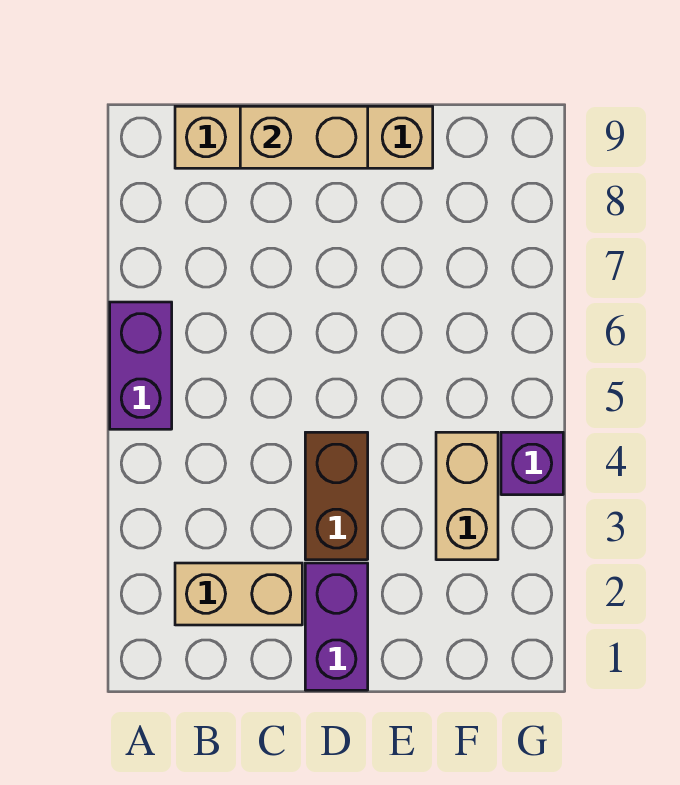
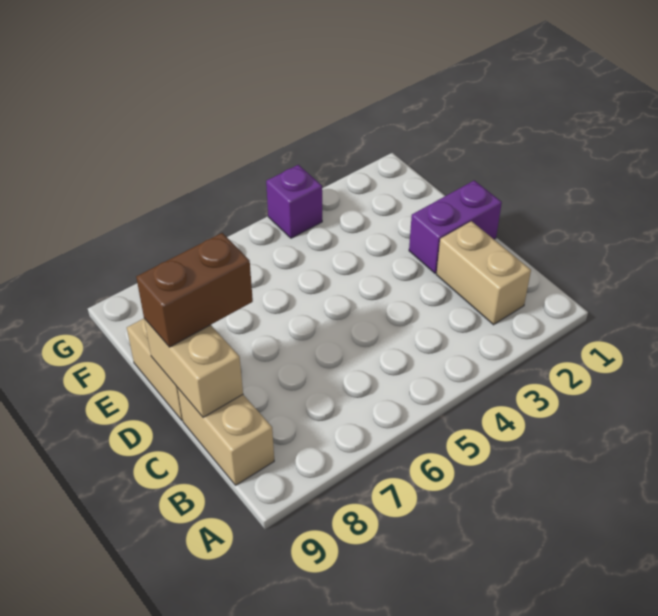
purple 1x2 brick [110,302,172,429] -> none
brown 1x2 brick [305,432,368,560] -> brown 1x2 brick moved to [136,233,253,347]
tan 1x2 brick [436,432,498,560] -> none

